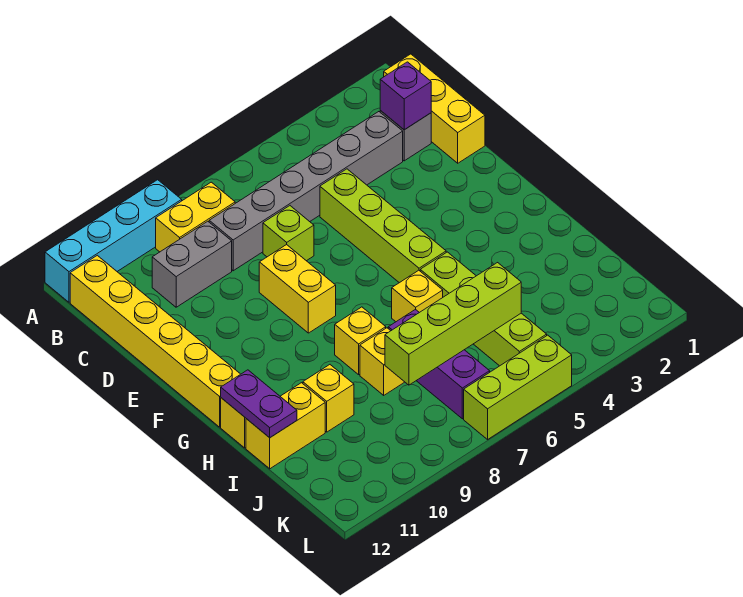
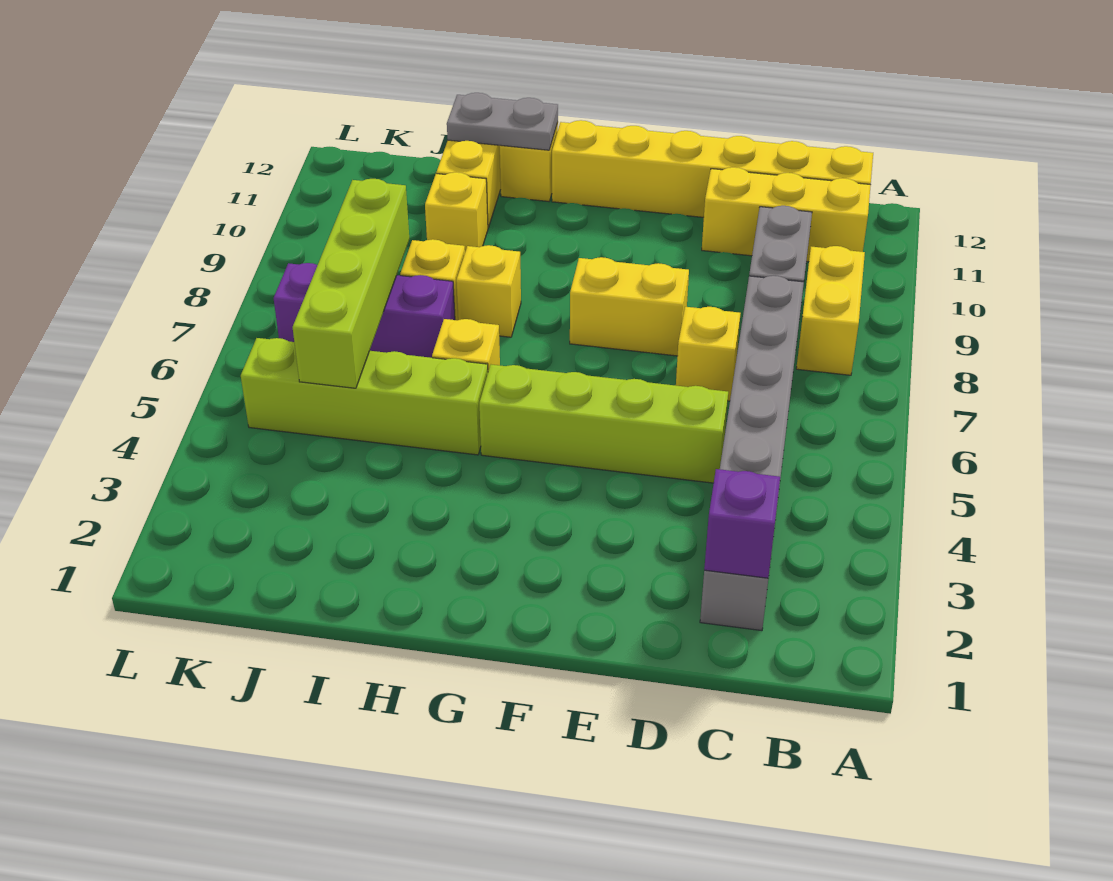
cyan 1x4 brick [45,180,182,302] -> none
yellow 1x3 brick [384,54,485,163] -> yellow 1x3 brick moved to [702,167,871,262]
lime 1x1 brick [263,206,314,261] -> yellow 1x1 brick [676,307,741,401]
purple 1x2 plate [221,370,297,438] -> grey 1x2 plate [447,93,558,150]
lime 1x3 brick [464,335,572,439] -> none

